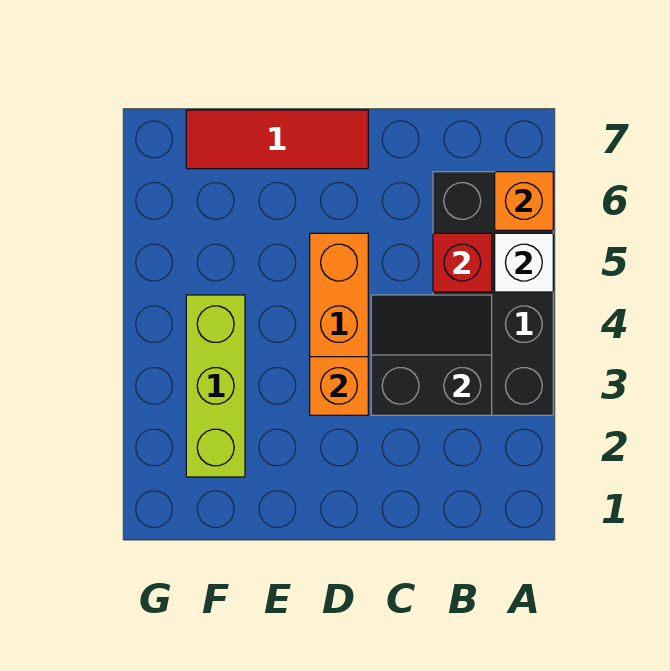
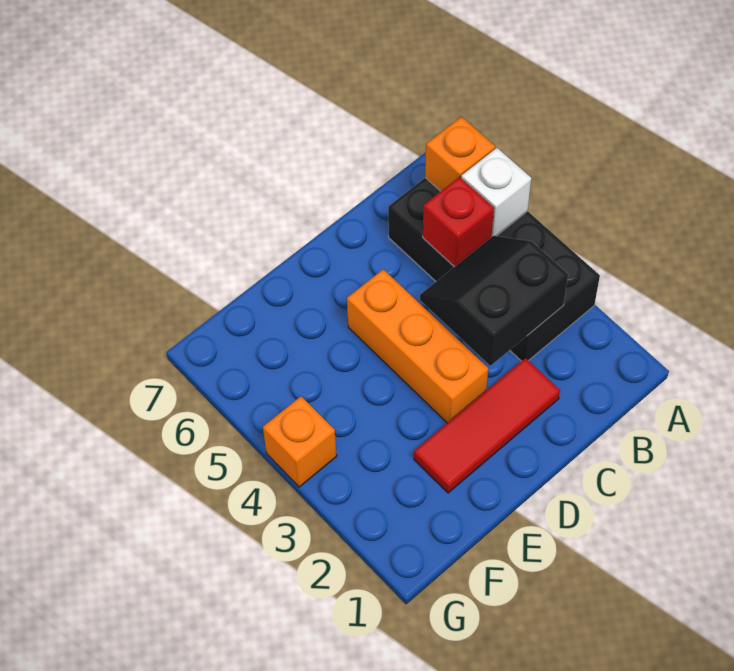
orange 1x1 brick [310,357,368,415] -> orange 1x1 brick moved to [263,396,337,487]
red 1x3 tile [186,110,368,169] -> red 1x3 tile moved to [414,358,560,493]
lime 1x3 brick [186,295,245,477] -> none

